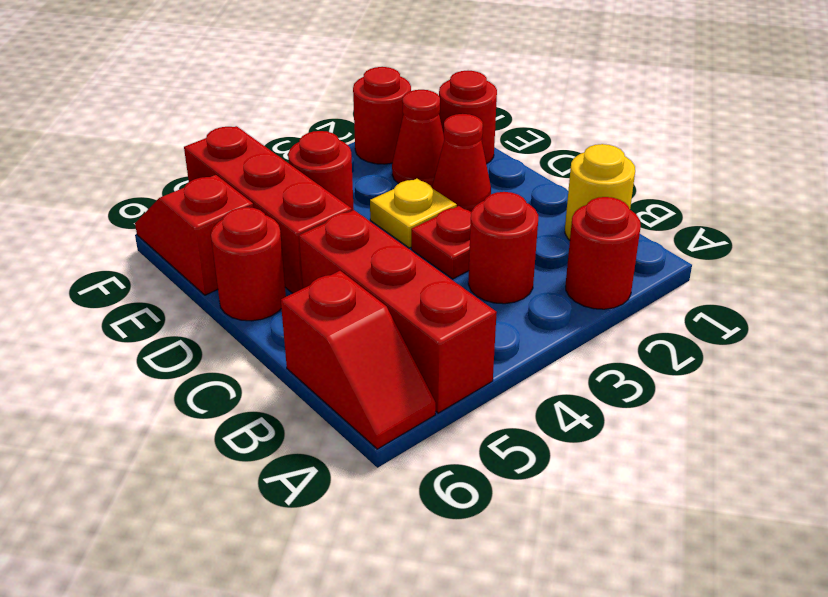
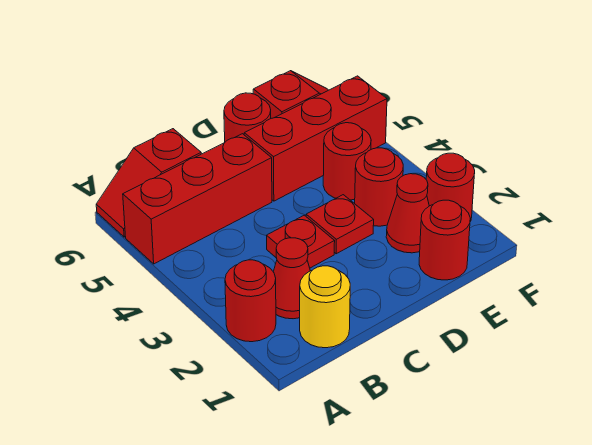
red 1x1 round brick [468,192,538,304] -> red 1x1 round brick moved to [355,148,403,226]
red 1x1 cone [432,114,491,212] -> red 1x1 cone moved to [274,238,310,319]
yellow 1x1 plate [370,179,457,248] -> red 1x1 plate [306,195,374,254]

